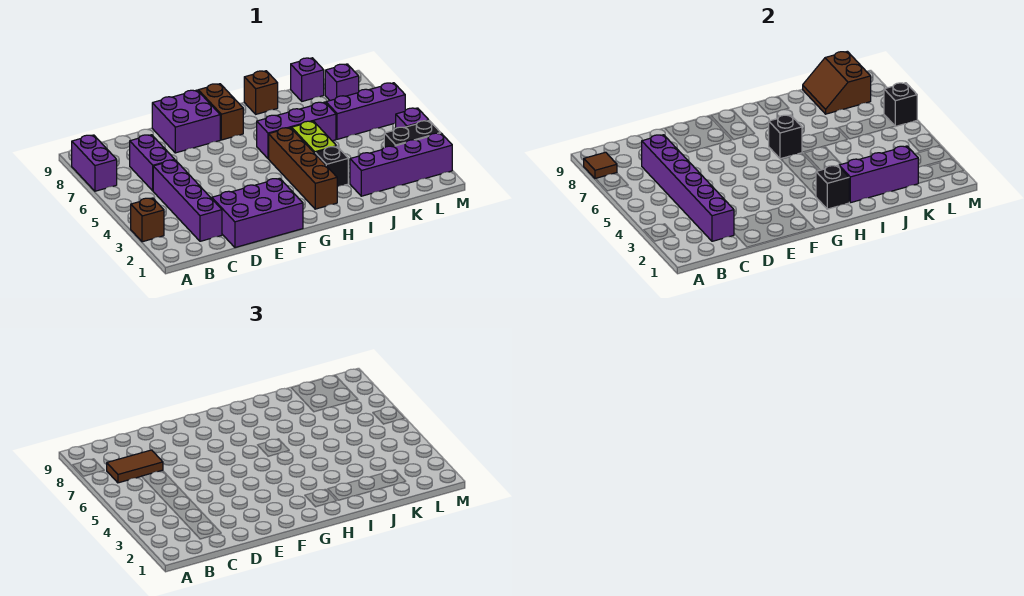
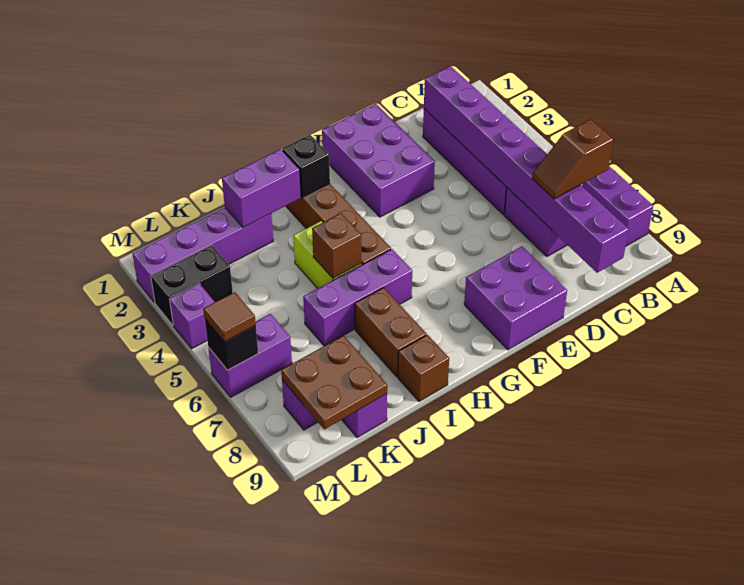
brown 1x1 brick [131,198,164,242] -> brown 1x1 brick moved to [312,213,361,278]
brown 1x1 tile [584,152,617,179] -> brown 1x1 tile moved to [203,292,256,342]
brown 1x2 tile [107,450,163,483] -> brown 1x2 slope [532,119,613,199]
purple 1x6 brick [642,135,734,241] -> purple 1x8 brick [424,66,629,273]
purple 2x3 brick [212,178,303,248] -> purple 2x3 brick turned to [322,104,435,217]
brown 1x2 brick [198,84,243,140] -> brown 1x2 brick moved to [355,288,427,377]
black 1x1 brick [769,115,802,159] -> none
purple 1x3 brick [839,146,918,203] -> purple 1x2 brick [222,149,301,227]
black 1x1 brick [315,146,348,187] -> none
purple 1x3 brick [326,83,405,139] -> purple 1x2 brick [208,314,292,397]
brown 2x2 slope [803,51,871,114] -> brown 2x2 plate [281,335,387,429]

